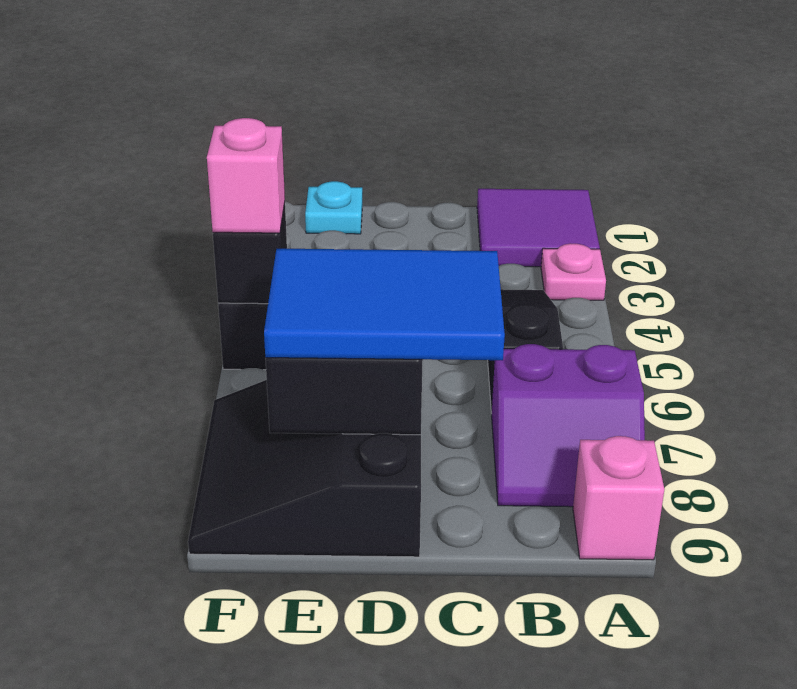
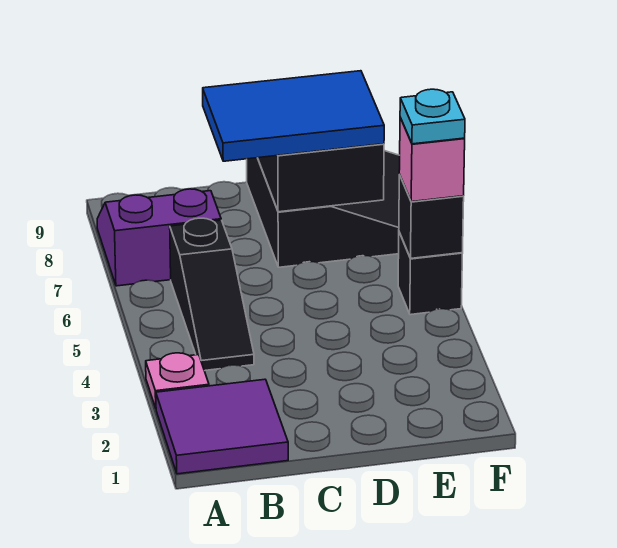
pink 1x1 brick [573,436,664,560] -> none
cyan 1x1 plate [305,181,362,234] -> cyan 1x1 plate moved to [400,89,465,144]

